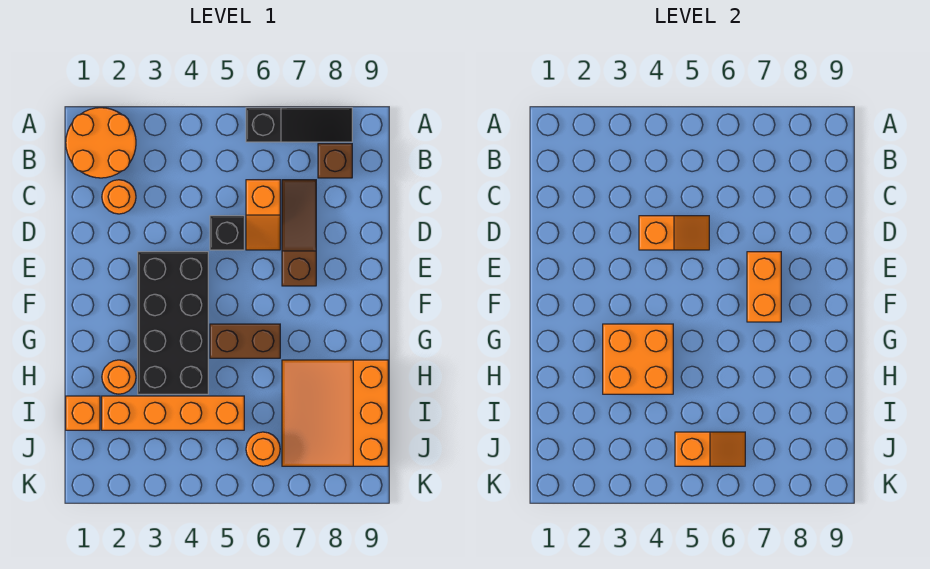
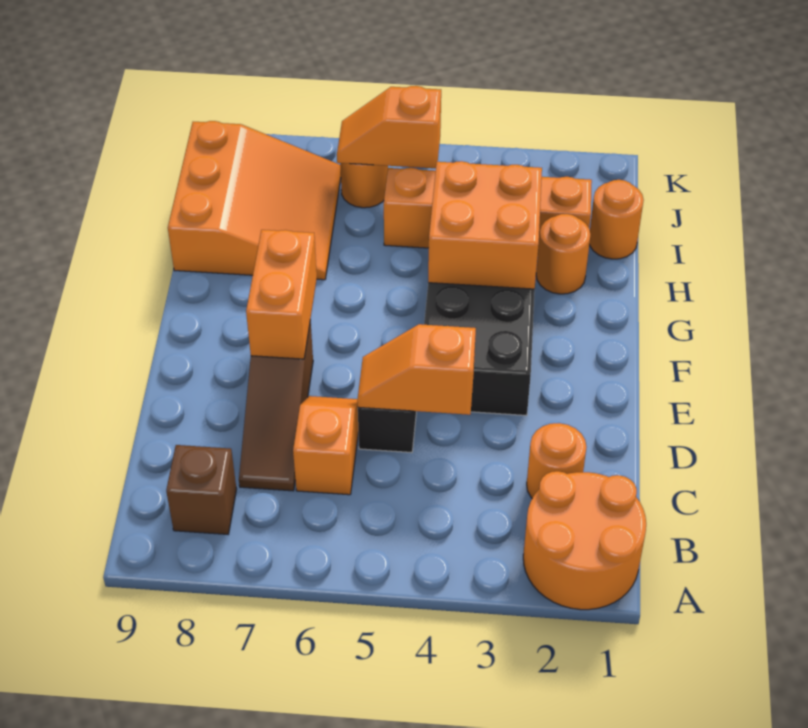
black 1x3 slope [246,108,352,142] -> none
brown 1x2 brick [210,324,280,358] -> none
orange 1x1 brick [66,396,100,430] -> orange 1x1 round brick [589,180,644,259]

